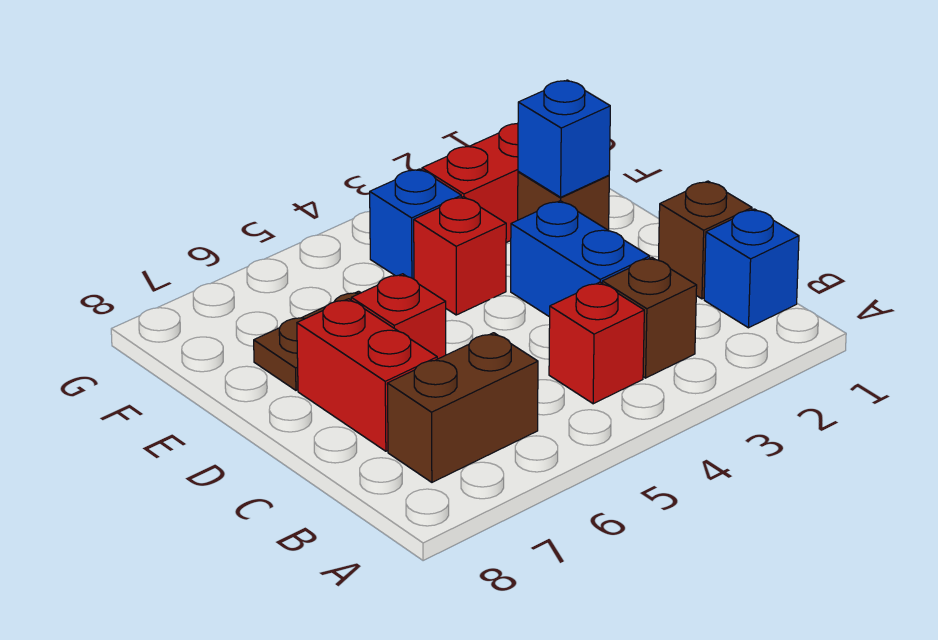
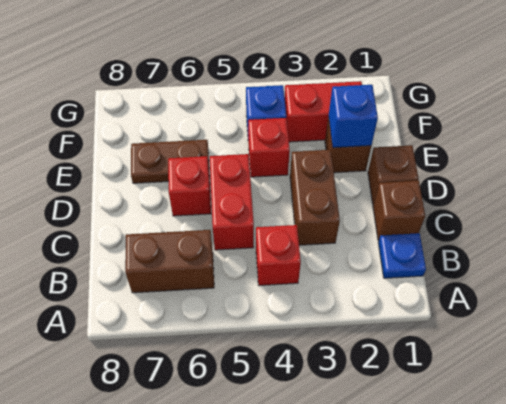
blue 1x1 brick [704,209,799,328] -> blue 1x1 plate [378,233,426,278]
brown 1x1 brick [602,258,697,378] -> brown 1x1 brick moved to [368,145,419,205]
blue 1x2 brick [511,201,650,317] -> brown 1x2 brick [290,150,340,245]
red 1x2 brick [297,299,437,451] -> red 1x2 brick moved to [210,154,254,250]

